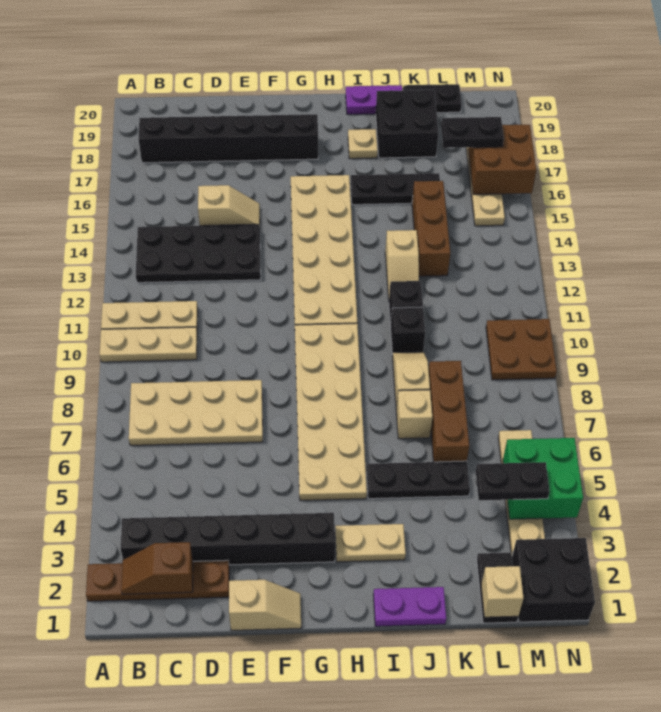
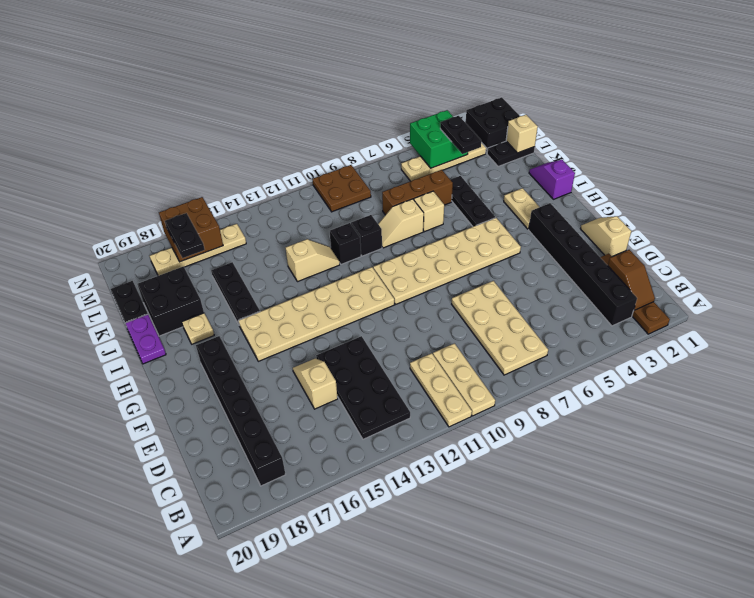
purple 1x2 plate [373,587,446,626] -> purple 1x2 slope [529,160,575,199]
brown 1x3 brick [412,181,450,276] -> none

